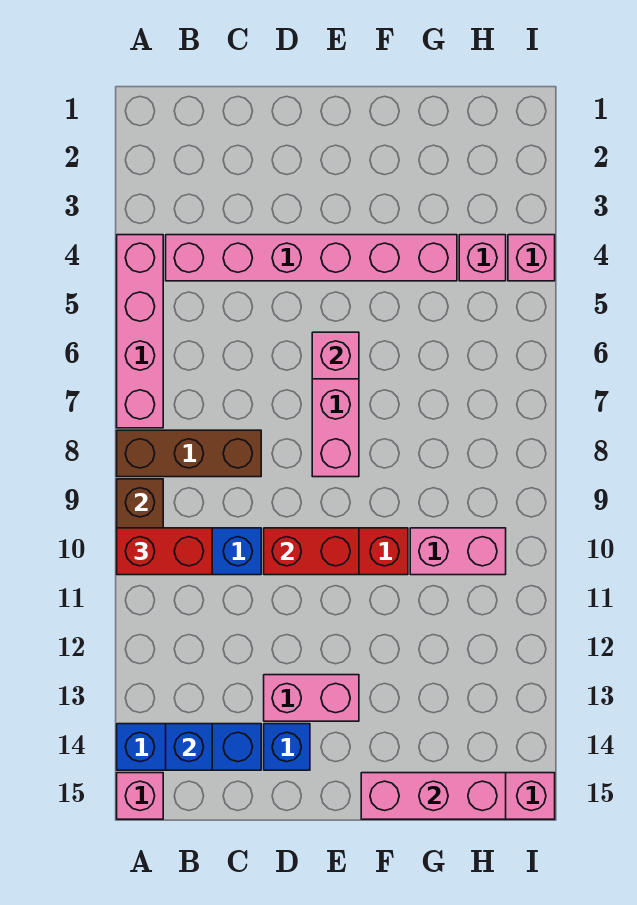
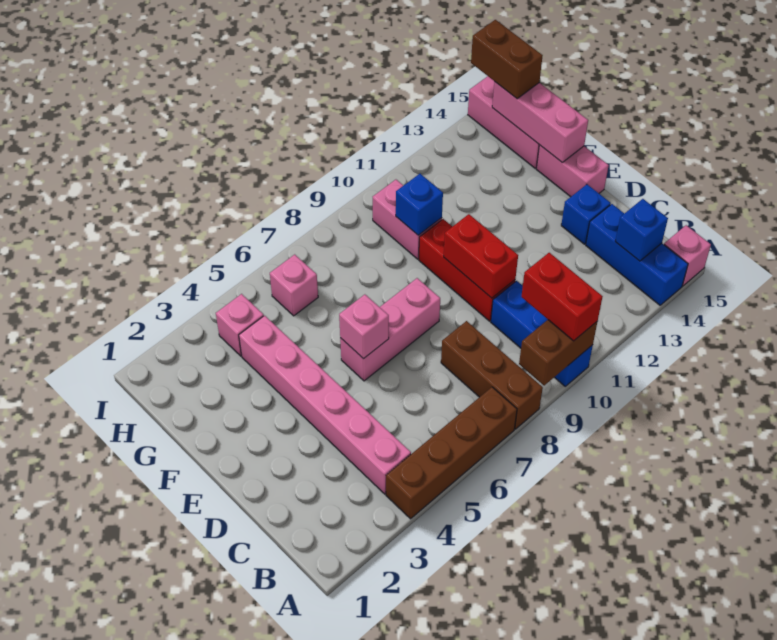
pink 1x4 brick [117,235,163,428] -> brown 1x4 brick [386,387,517,519]
pink 1x2 brick [264,675,359,721] -> pink 1x2 brick moved to [536,145,609,197]
none -> blue 1x1 brick [396,174,443,235]
none -> brown 1x2 brick [471,20,543,99]
pink 1x1 brick [508,235,555,281] -> pink 1x1 brick moved to [270,254,318,316]

